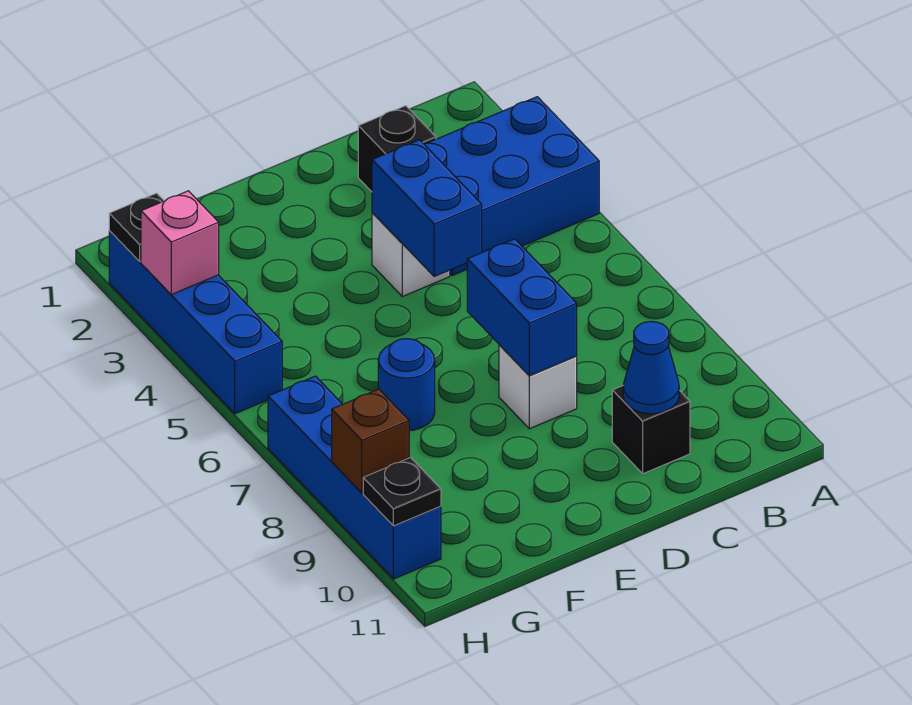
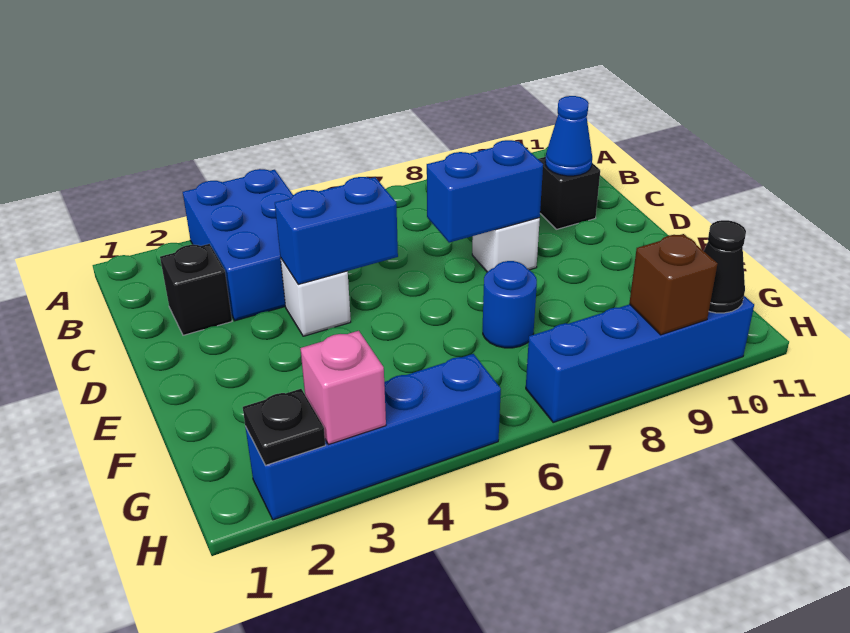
black 1x1 plate [363,458,441,526] -> black 1x1 cone [704,220,746,313]

